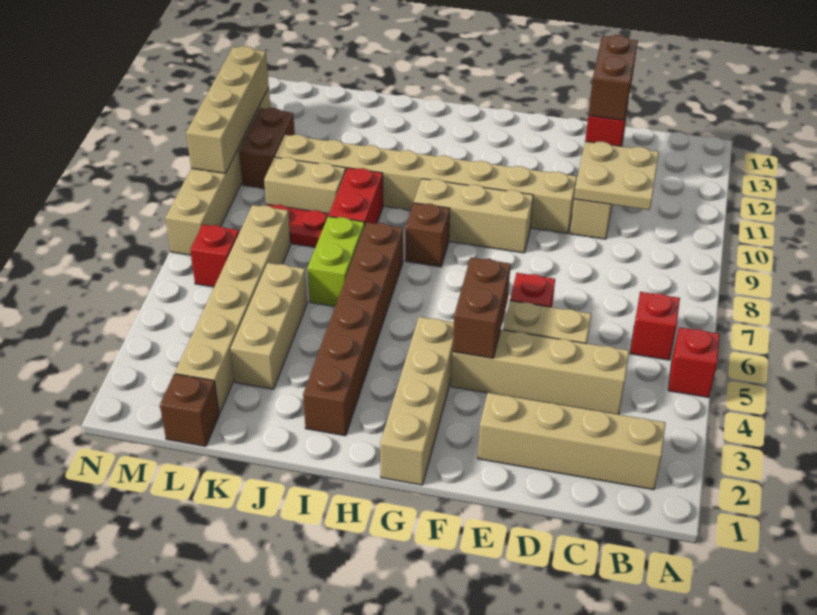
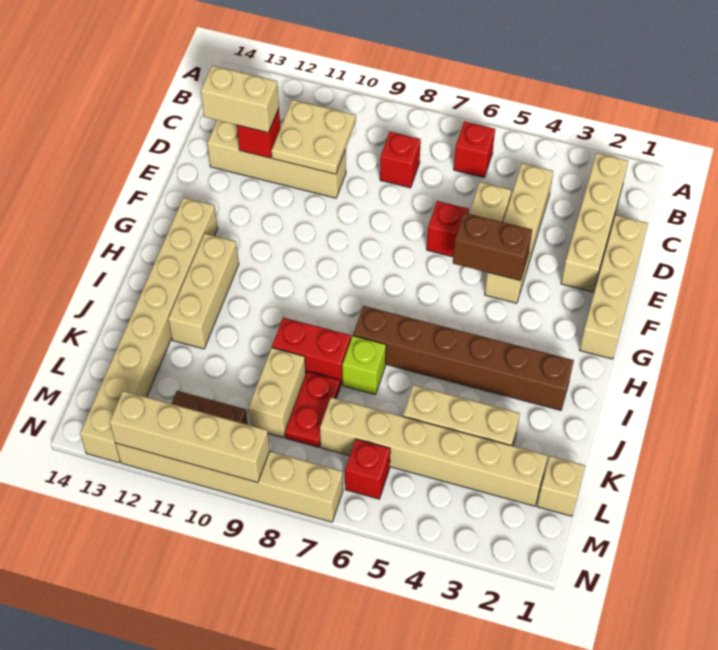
red 1x1 brick [668,327,720,397] -> red 1x1 brick moved to [380,132,421,188]
brown 1x2 brick [588,35,638,120] -> tan 1x2 brick [201,66,279,133]
tan 1x8 brick [275,135,577,234] -> tan 1x8 brick moved to [80,198,218,463]
tan 1x3 brick [414,179,533,253] -> tan 1x3 brick moved to [168,234,239,349]
tan 1x4 brick [380,317,454,485] -> tan 1x4 brick turned to [580,215,648,359]
brown 1x1 brick [405,203,450,267] -> none
lime 1x2 brick [308,216,365,306] -> lime 1x1 brick [342,336,386,395]
brown 1x1 brick [160,374,219,446] -> tan 1x1 brick [537,456,585,516]

